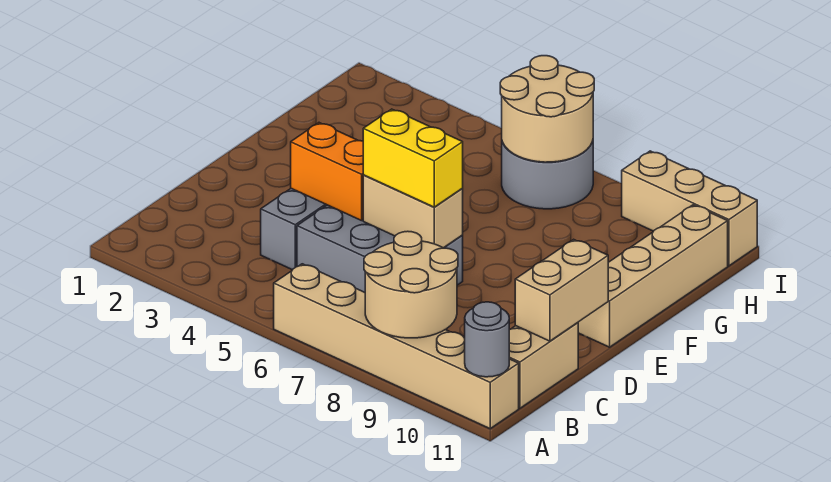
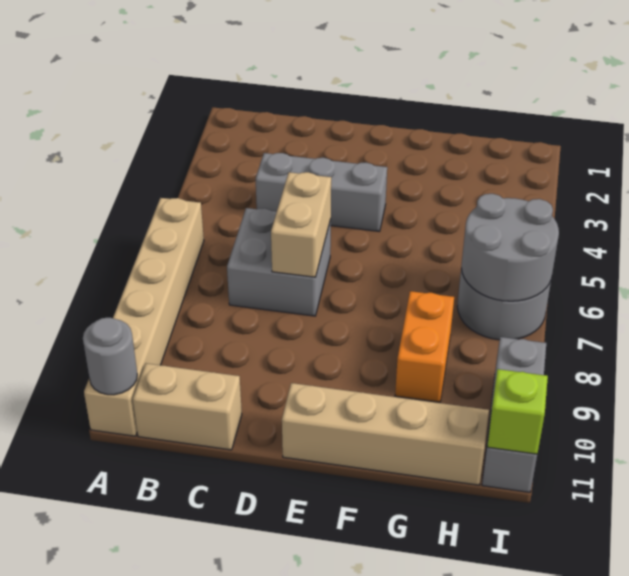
tan 2x2 round brick [364,231,458,338] -> none
grey 2x3 brick [297,205,463,292] -> grey 2x2 brick [227,208,331,316]
tan 1x2 brick [515,239,608,341] -> none
orange 1x2 brick [291,123,363,221] -> orange 1x2 brick moved to [395,291,454,402]
yellow 1x2 brick [363,109,463,207] -> none
tan 2x2 round brick [500,56,594,162] -> grey 2x2 round brick [461,194,559,301]
tan 1x3 brick [622,151,757,266] -> grey 1x3 brick [482,337,546,492]
none -> lime 1x1 brick [487,369,548,454]

